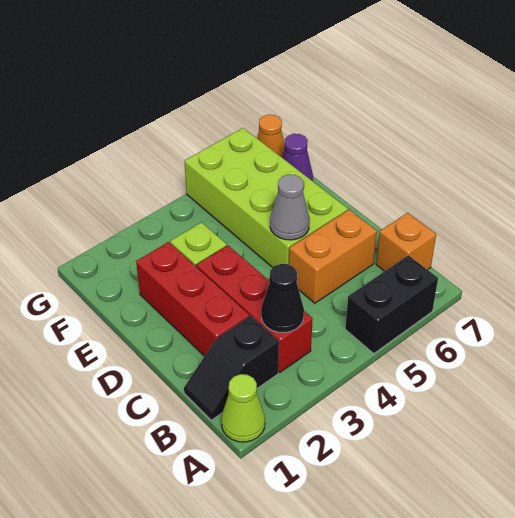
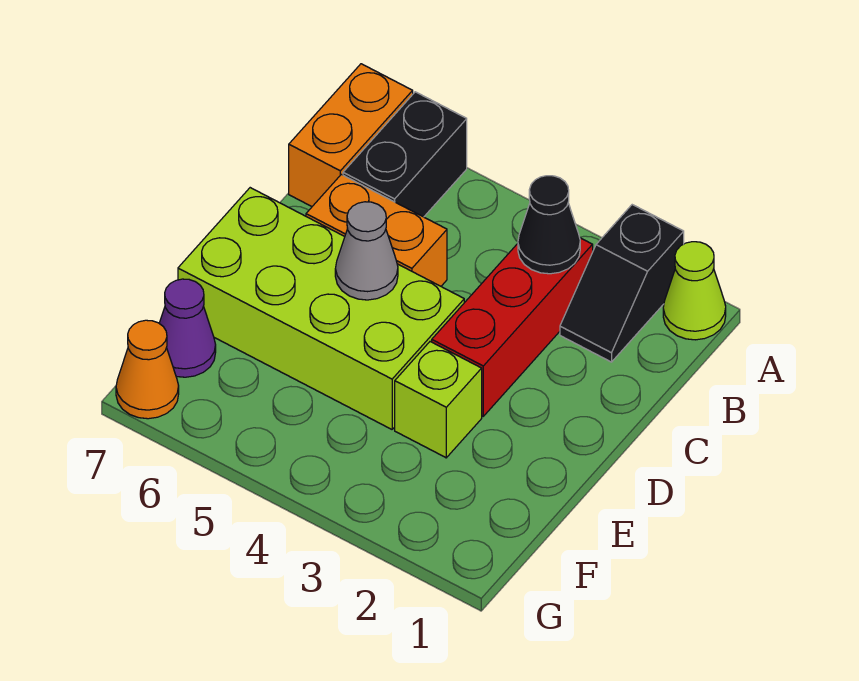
black 1x2 brick [345,255,438,354] -> black 1x2 brick turned to [343,92,467,217]
black 1x2 slope [184,316,279,420] -> black 1x2 slope turned to [560,205,684,362]
orange 1x1 brick [376,213,436,271] -> orange 1x2 brick [289,64,413,206]
red 1x3 brick [136,242,249,356] -> none
lime 2x4 brick [184,128,348,267] -> lime 2x4 brick turned to [178,188,464,429]

